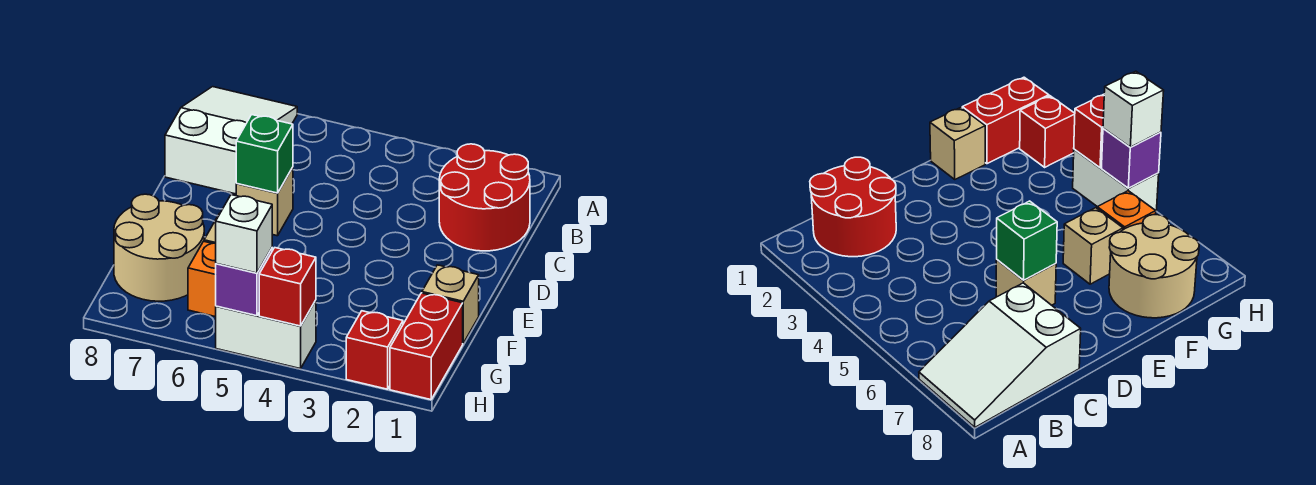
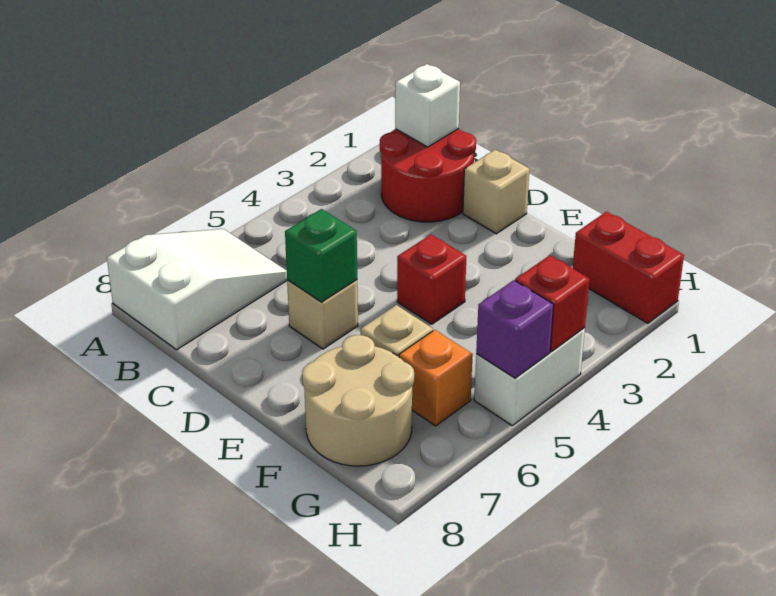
white 2x3 slope [165,87,297,194] -> white 2x3 slope turned to [107,229,287,350]
tan 1x1 brick [422,265,479,343] -> tan 1x1 brick moved to [463,149,530,234]
red 1x1 brick [346,311,403,389] -> red 1x1 brick moved to [397,235,466,324]
white 1x1 brick [216,195,272,273] -> white 1x1 brick moved to [395,64,460,147]

